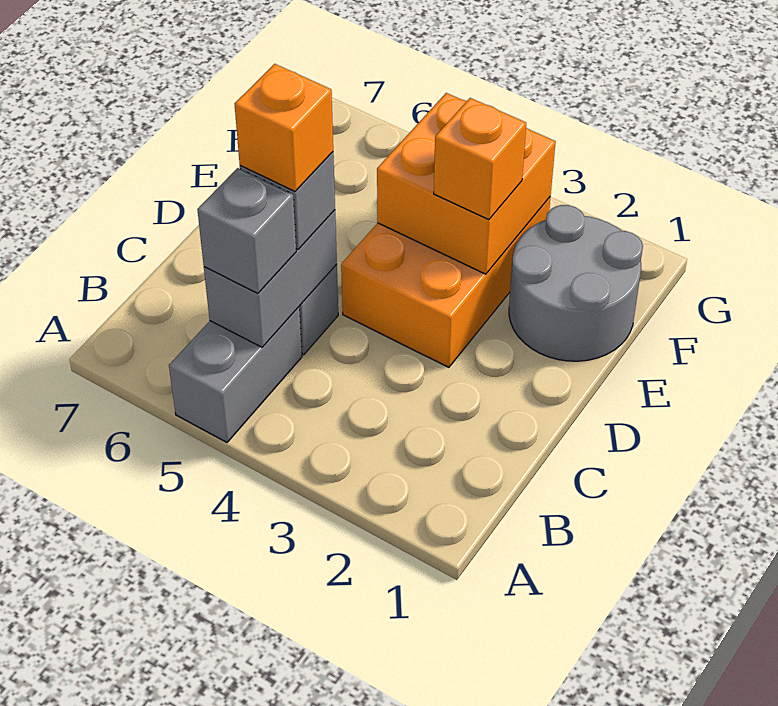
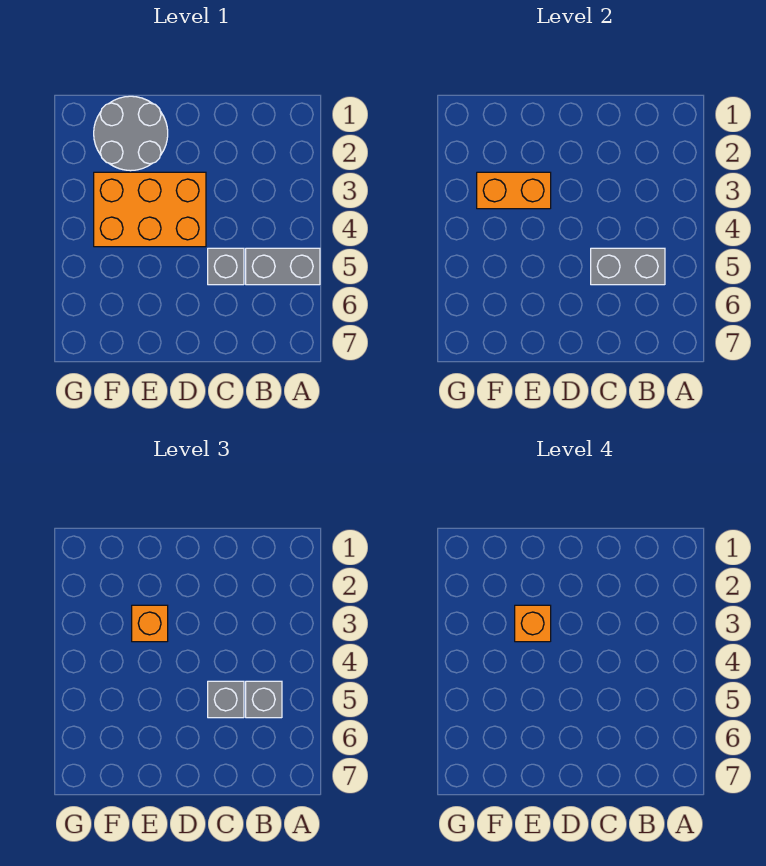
orange 1x1 brick [235,64,333,191] -> orange 1x1 brick moved to [515,605,551,642]
orange 2x2 brick [377,93,556,274] -> orange 1x2 brick [477,172,551,209]

